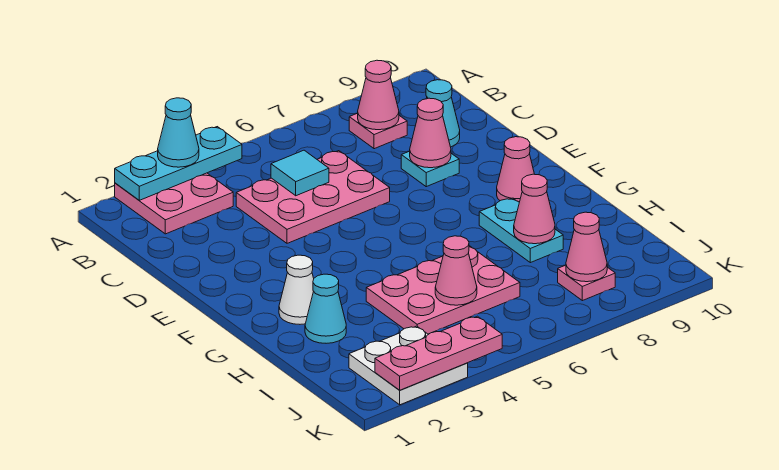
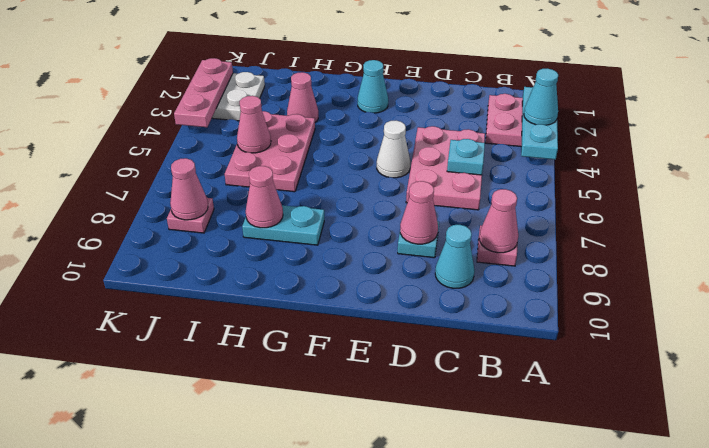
cyan 1x1 tile [271,150,329,196] -> cyan 1x1 plate [447,139,485,175]
pink 1x1 cone [497,137,534,202] -> pink 1x1 cone moved to [287,72,318,122]
white 1x1 cone [279,255,314,324] -> white 1x1 cone moved to [377,121,410,178]
cyan 1x1 cone [305,274,346,343] -> cyan 1x1 cone moved to [358,60,388,113]

